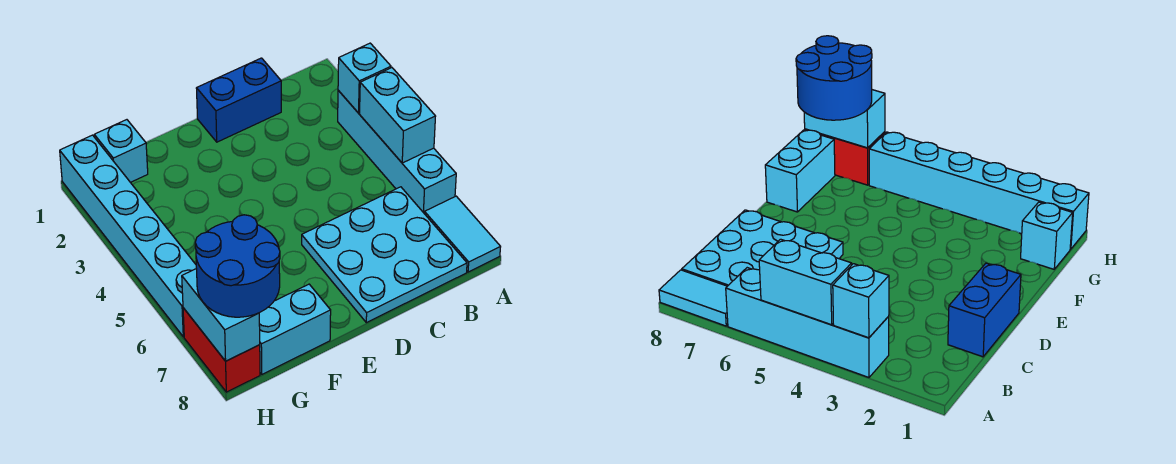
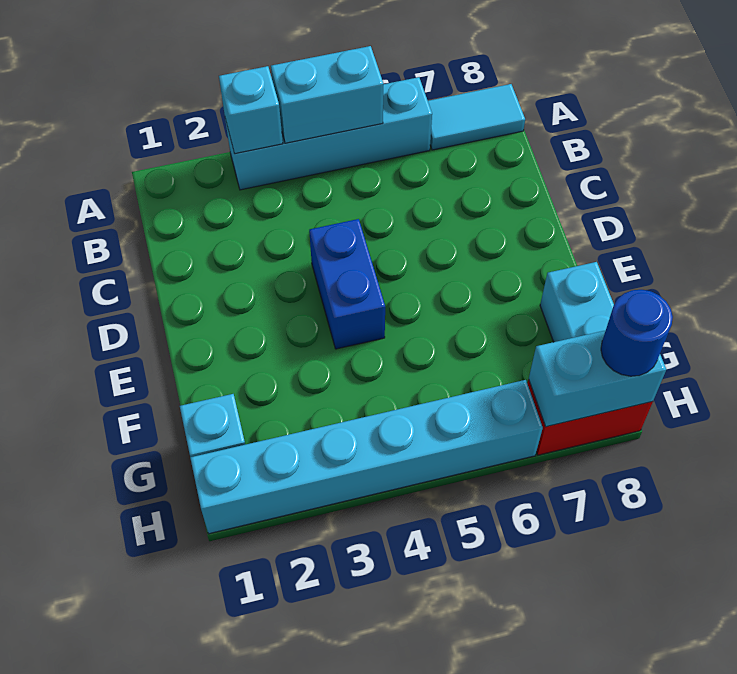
cyan 3x3 plate [302,187,467,323] -> none
blue 1x2 brick [196,58,281,142] -> blue 1x2 brick moved to [309,219,385,349]
blue 2x2 round brick [195,215,280,317] -> blue 1x1 round brick [601,290,673,376]

